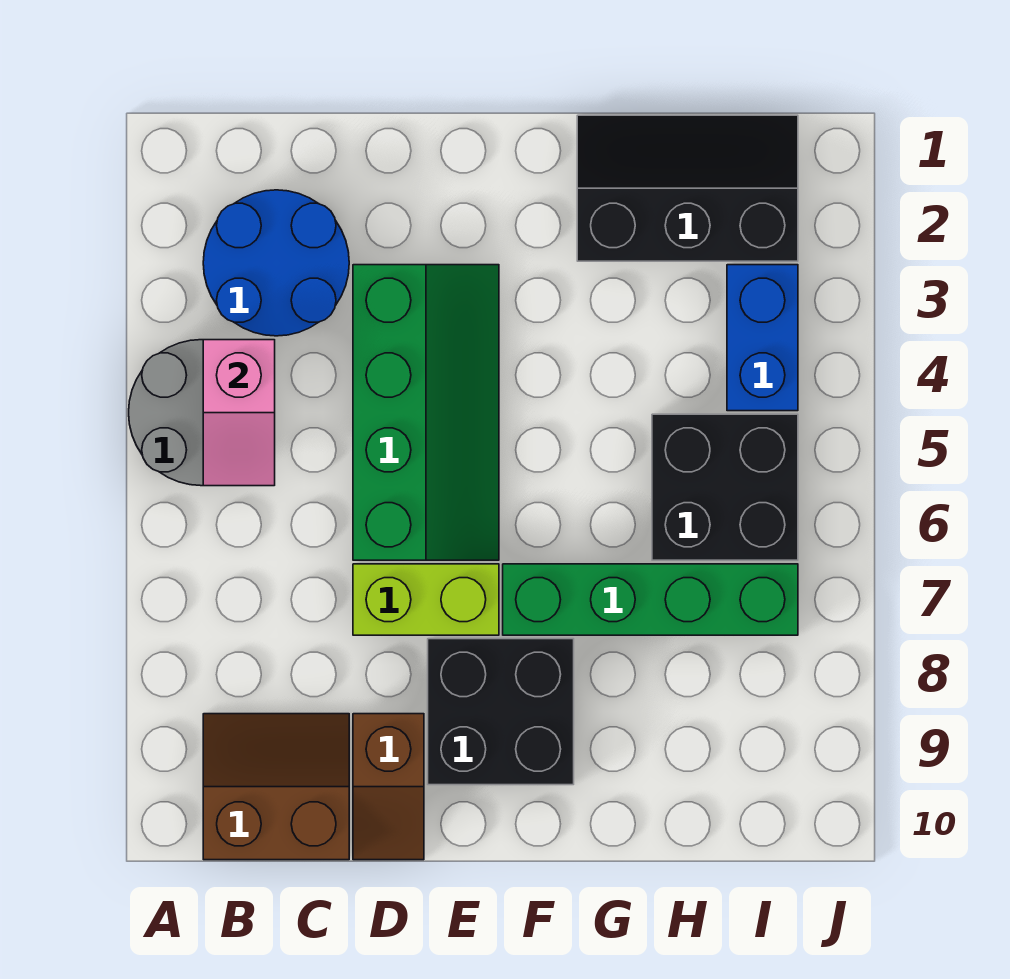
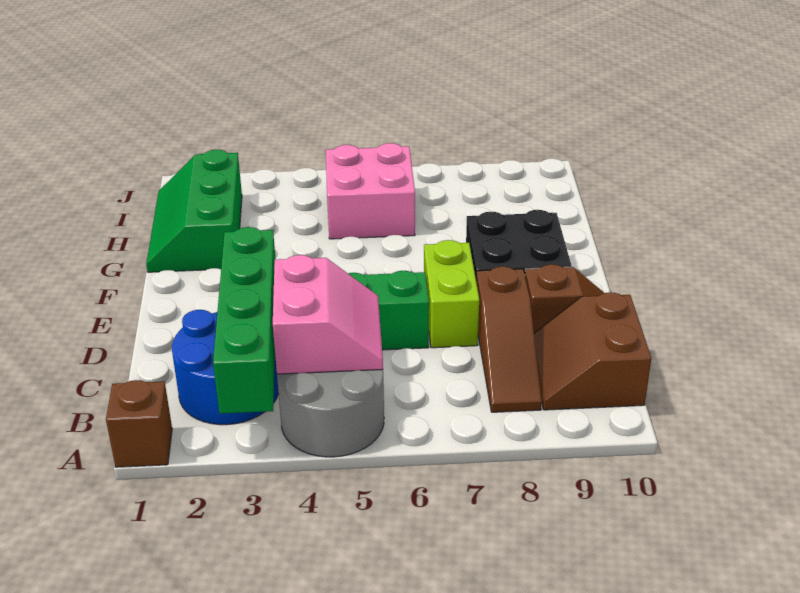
none -> brown 1x1 brick [106,380,172,467]
pink 1x2 slope [203,340,275,486] -> pink 2x2 slope [273,255,383,374]
none -> brown 1x3 slope [476,267,542,412]
green 1x4 brick [503,564,798,635] -> green 1x4 brick moved to [213,227,276,414]
black 2x3 slope [577,115,798,261] -> green 2x3 slope [146,150,242,272]
black 2x2 brick [652,414,798,560] -> pink 2x2 brick [326,143,415,239]
blue 1x2 brick [727,265,798,411] -> none

